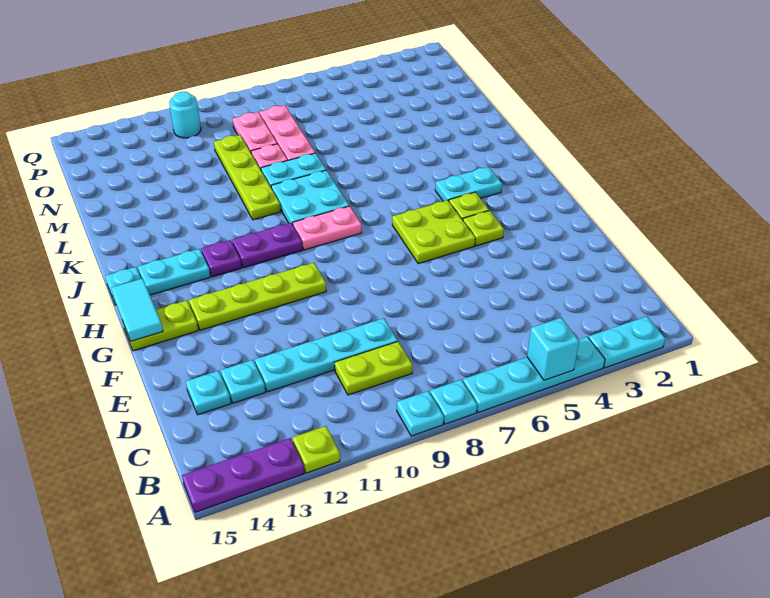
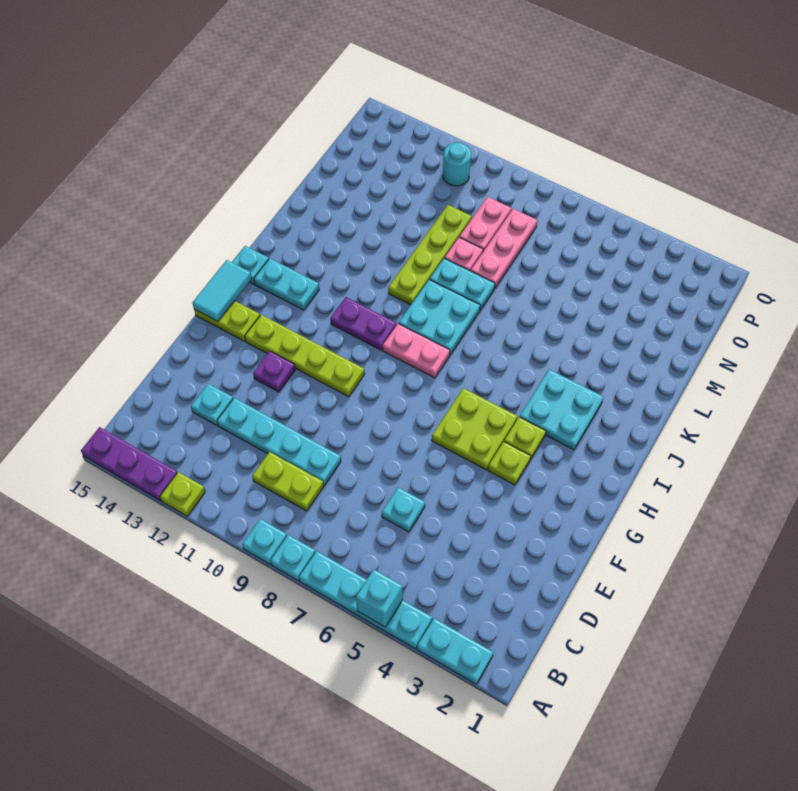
cyan 1x1 plate [186,371,231,415] -> cyan 1x1 plate moved to [382,487,425,532]
cyan 1x2 plate [435,167,502,201] -> cyan 2x2 plate [520,369,604,450]
purple 1x1 plate [201,240,242,277] -> purple 1x1 plate moved to [253,351,295,392]

